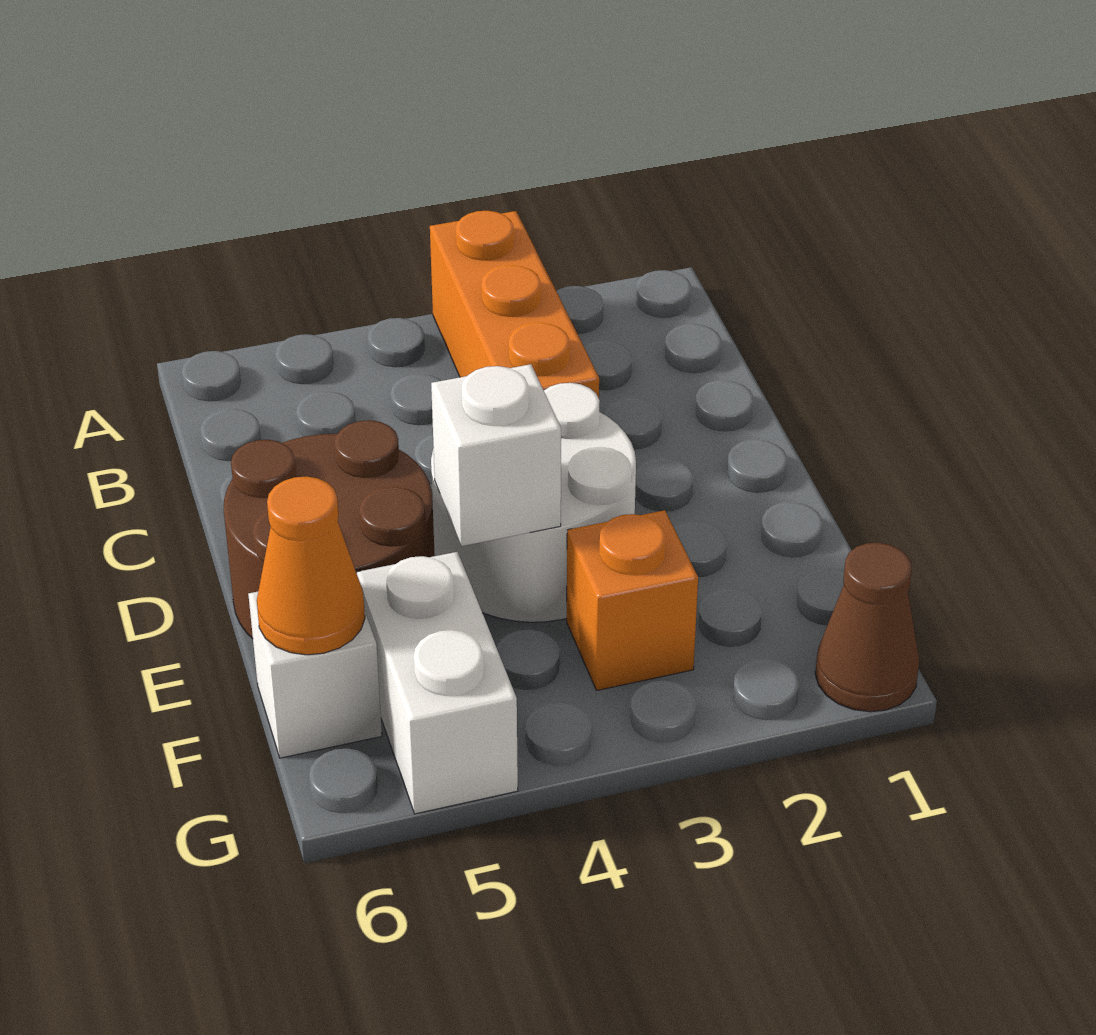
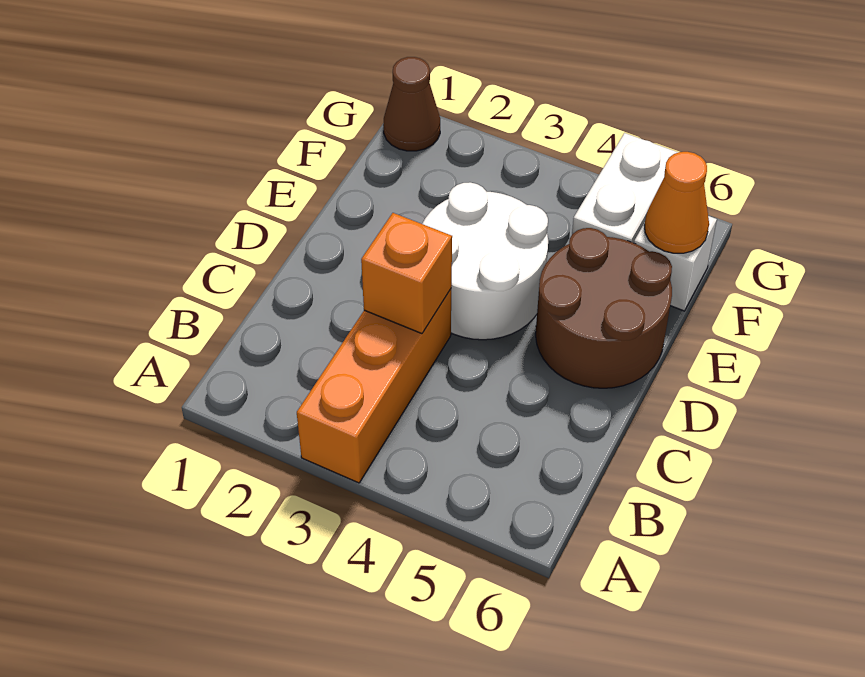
white 1x1 brick [431,364,561,546] -> none
orange 1x1 brick [567,510,698,690] -> orange 1x1 brick moved to [361,213,452,334]

